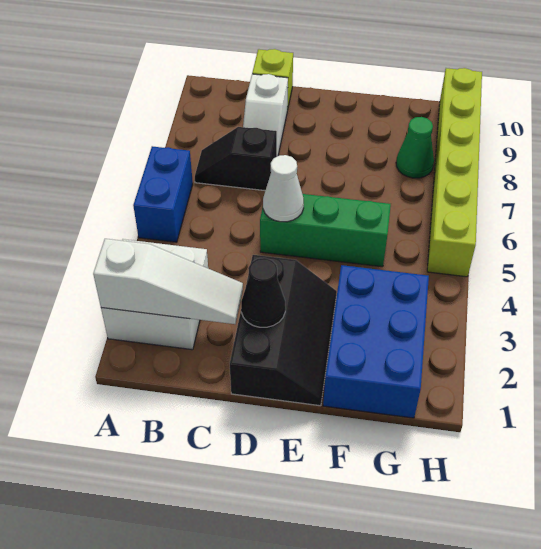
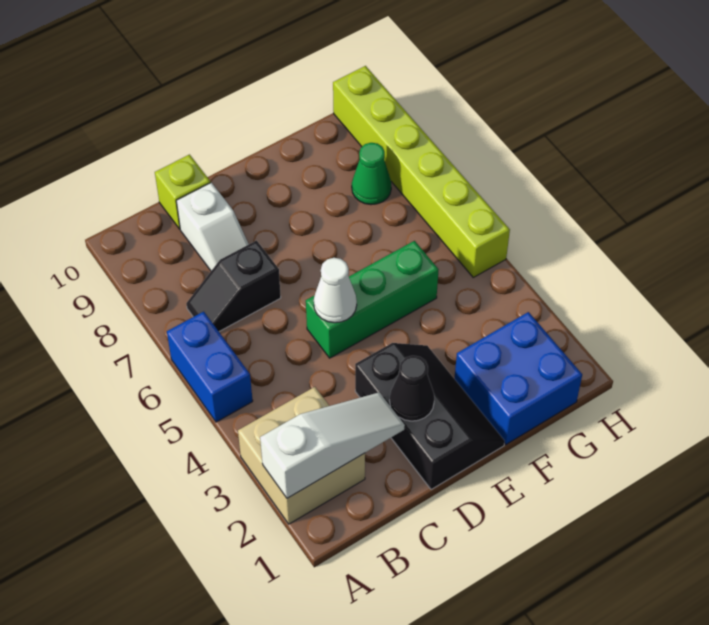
white 2x2 brick [101,239,208,350] -> tan 2x2 brick [238,387,365,524]
blue 2x3 brick [323,265,429,418] -> blue 2x2 brick [454,312,582,444]

